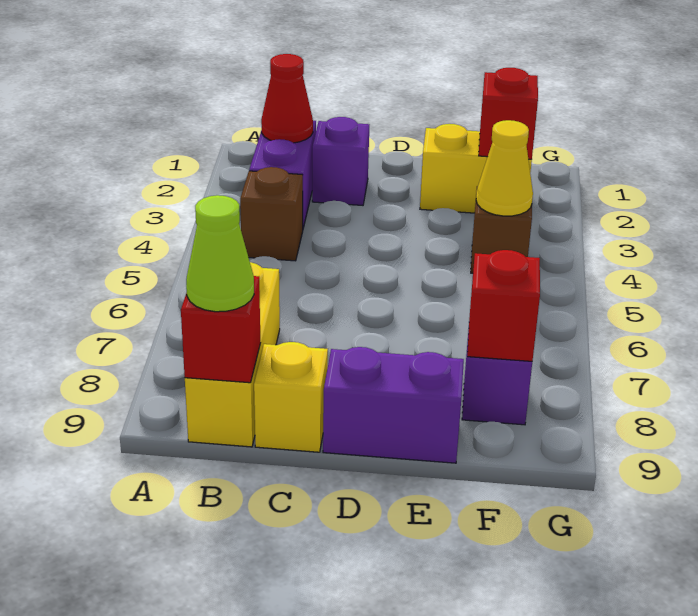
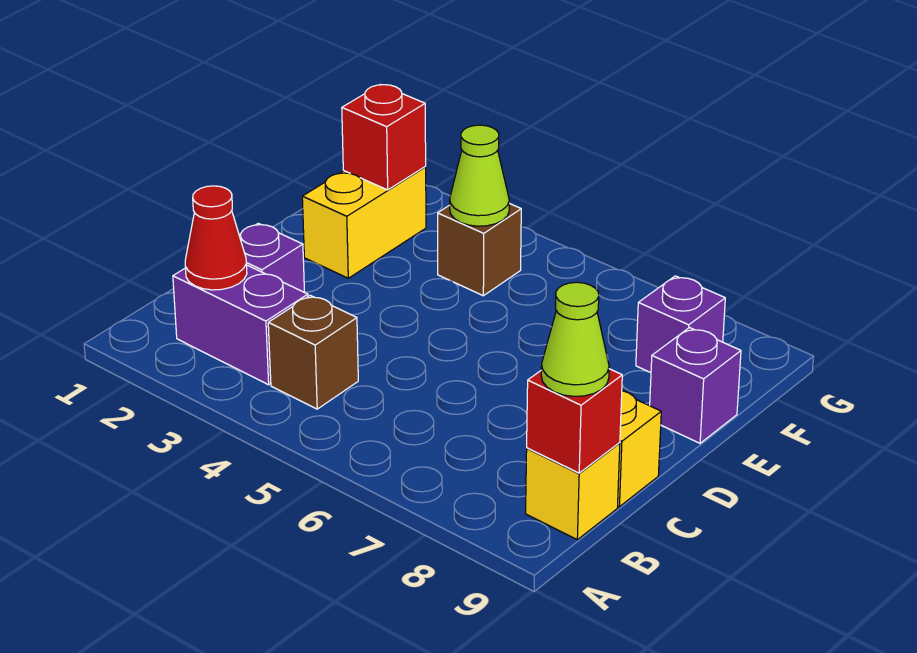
yellow 1x3 brick [185,262,280,447] -> yellow 1x1 brick [526,443,620,540]
purple 1x2 brick [323,347,464,463] -> purple 1x1 brick [650,328,741,443]
yellow 1x1 cone [476,120,533,216] -> lime 1x1 cone [450,125,509,226]
red 1x1 brick [467,250,540,361] -> none

